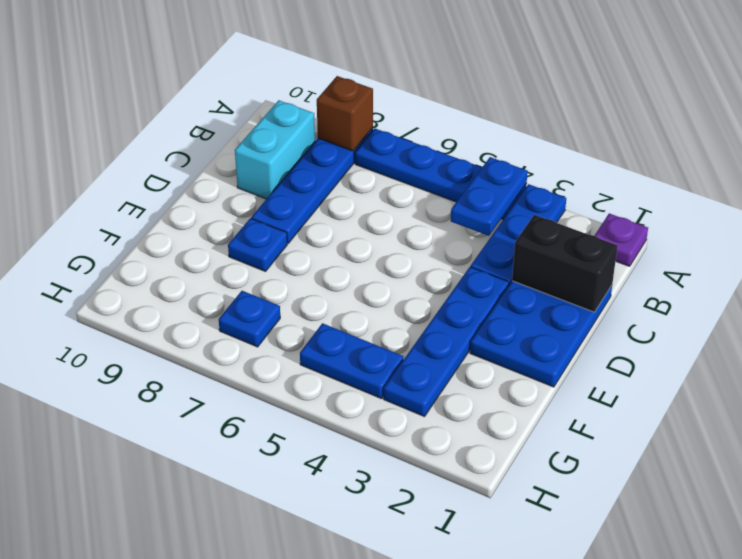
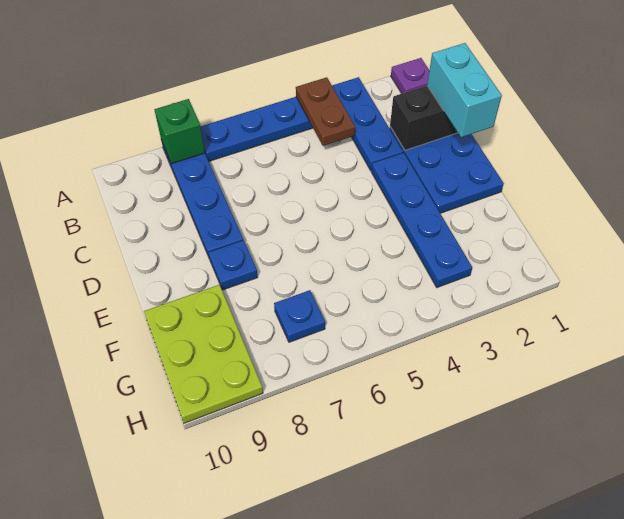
blue 1x2 plate [451,157,528,236] -> brown 1x2 plate [296,77,355,146]
brown 1x1 brick [317,76,373,151] -> green 1x1 brick [154,99,205,164]
cyan 1x2 brick [235,100,315,199] -> cyan 1x2 brick moved to [427,43,502,137]
none -> lime 2x3 plate [144,285,263,423]
blue 1x2 plate [300,323,404,399] -> none

